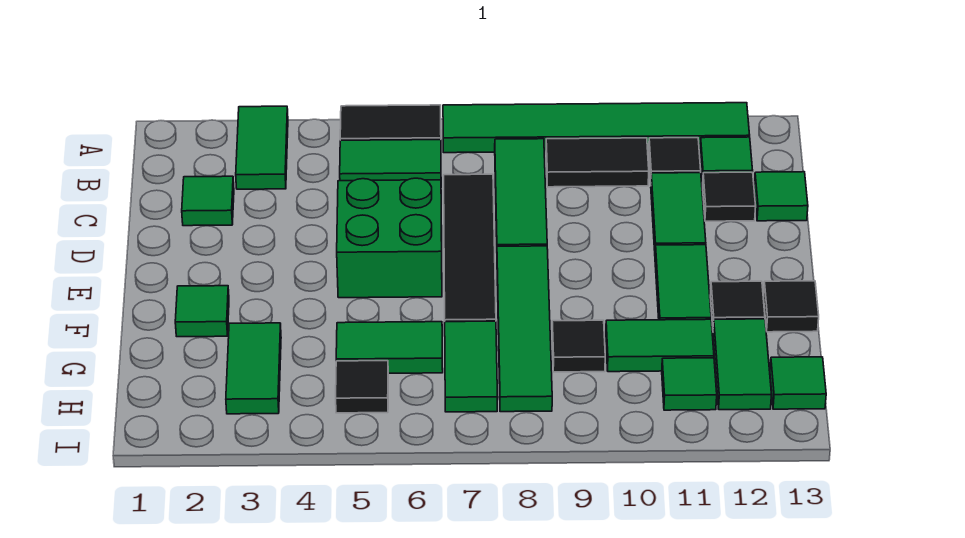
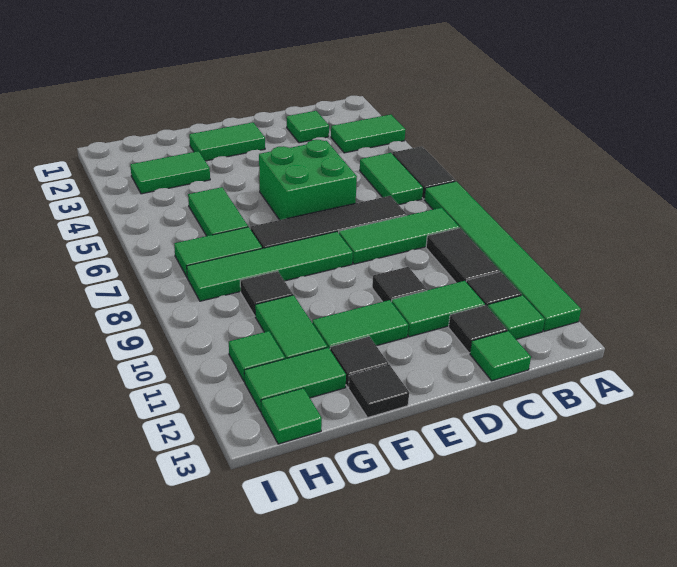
green 1x1 tile [175,286,229,337] -> green 1x2 tile [189,122,265,161]
black 1x1 tile [336,361,388,413] -> black 1x1 tile moved to [372,267,427,302]

